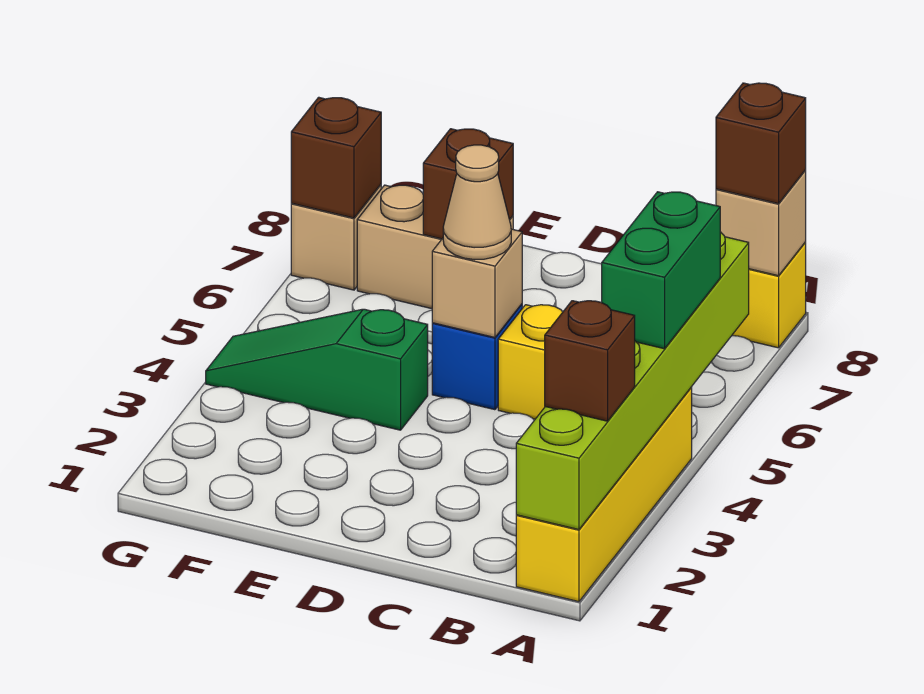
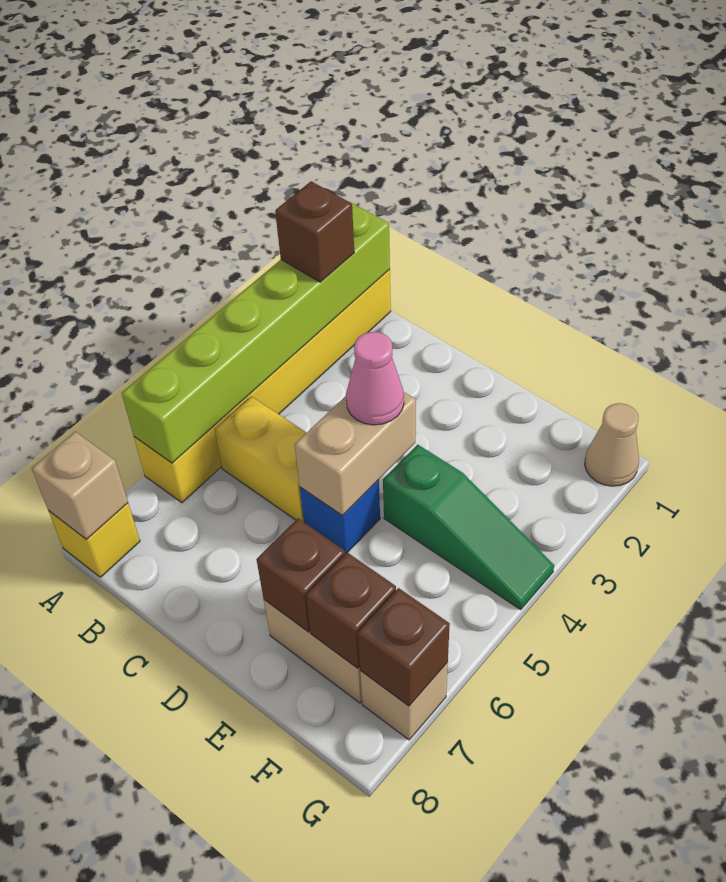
yellow 1x4 brick [516,387,692,602] -> yellow 1x6 brick [134,269,391,503]
green 1x2 brick [602,192,720,349] -> none
brown 1x1 brick [716,83,806,204] -> brown 1x1 brick moved to [306,553,396,668]
none -> pink 1x1 cone [346,332,404,425]
tan 1x1 brick [432,229,522,337] -> tan 1x2 brick [295,392,416,516]
tan 1x1 cone [443,145,511,260] -> tan 1x1 cone moved to [585,403,639,486]

